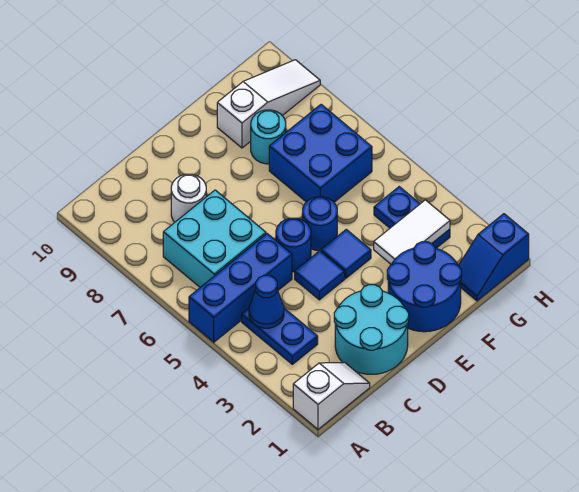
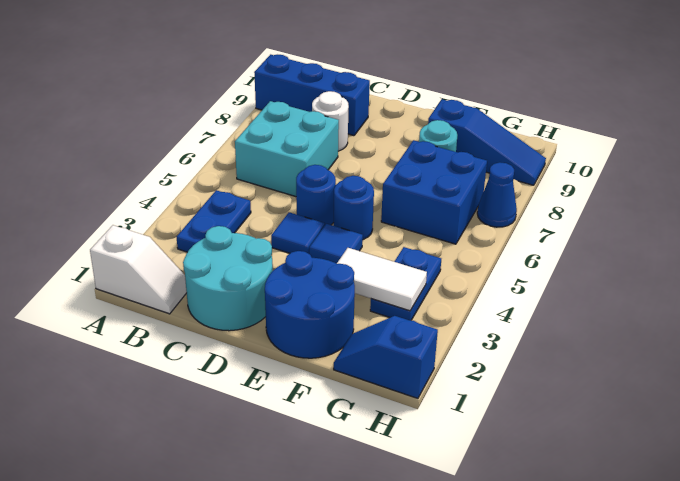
blue 1x3 brick [189,234,292,342] -> blue 1x3 brick moved to [254,55,370,136]
blue 1x1 cone [249,275,284,328] -> blue 1x1 cone moved to [477,162,517,227]
white 1x3 slope [217,60,320,148] -> blue 1x3 slope [428,99,546,185]

